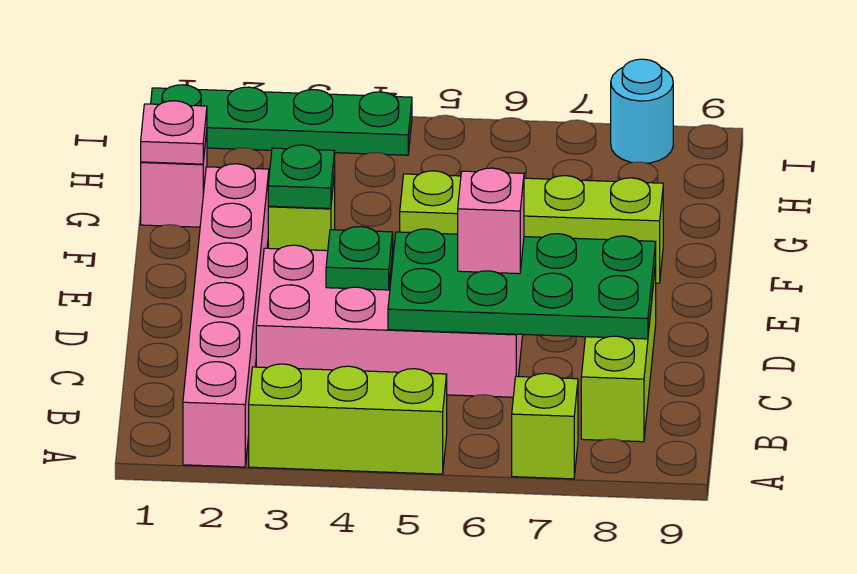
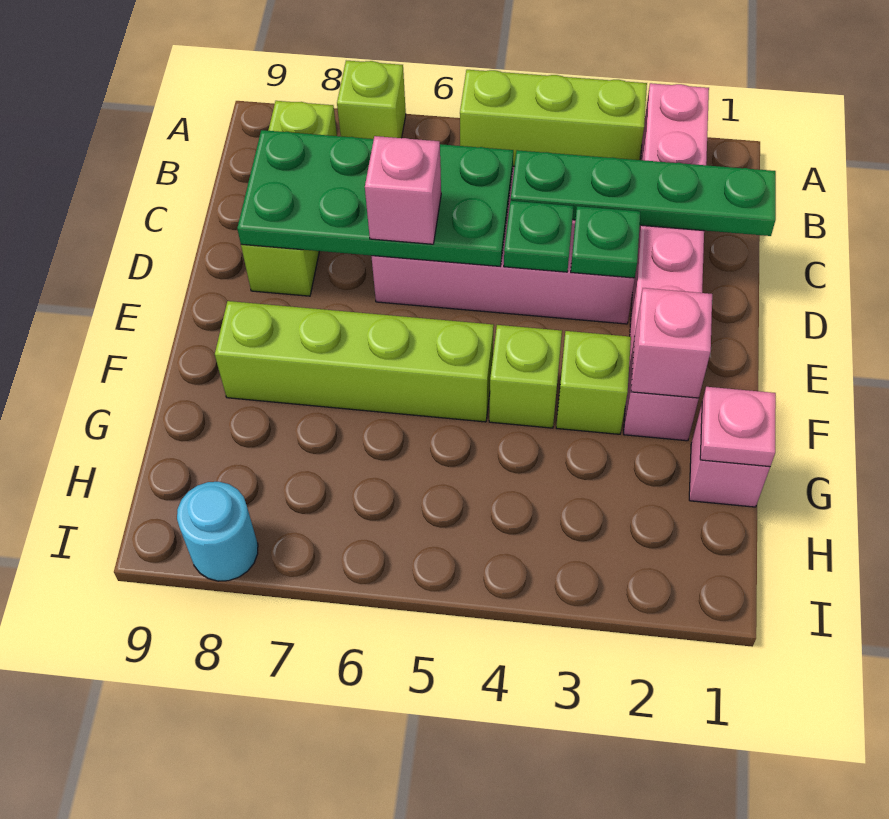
none -> pink 1x1 brick [631,288,712,398]
green 1x1 plate [268,145,335,208] -> green 1x1 plate moved to [571,206,640,278]
none -> lime 1x1 brick [489,325,562,428]
green 1x4 plate [151,85,412,155] -> green 1x4 plate moved to [511,150,776,236]

